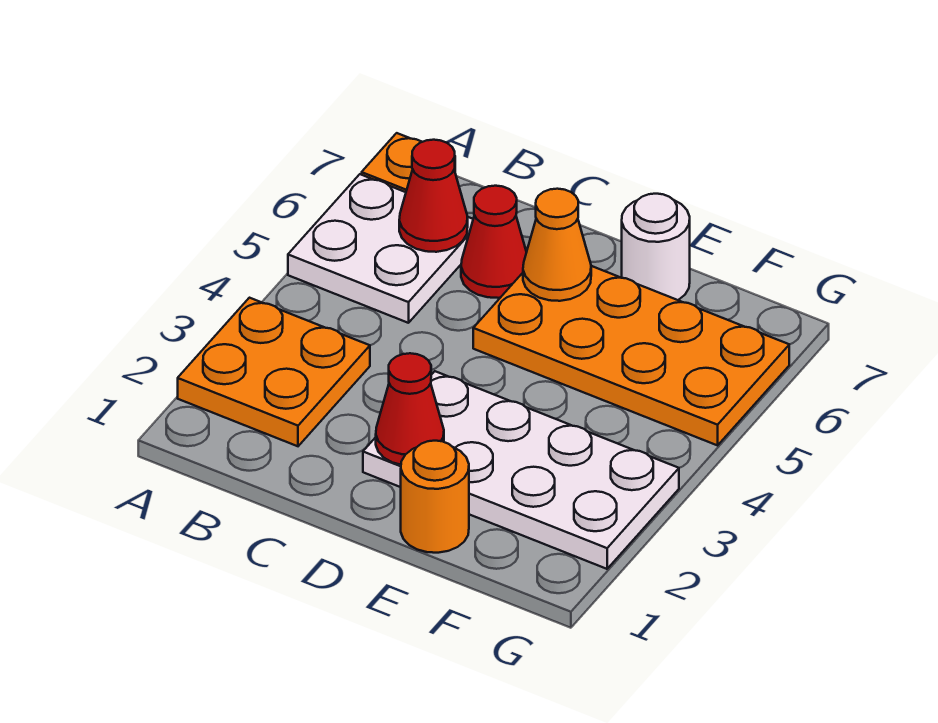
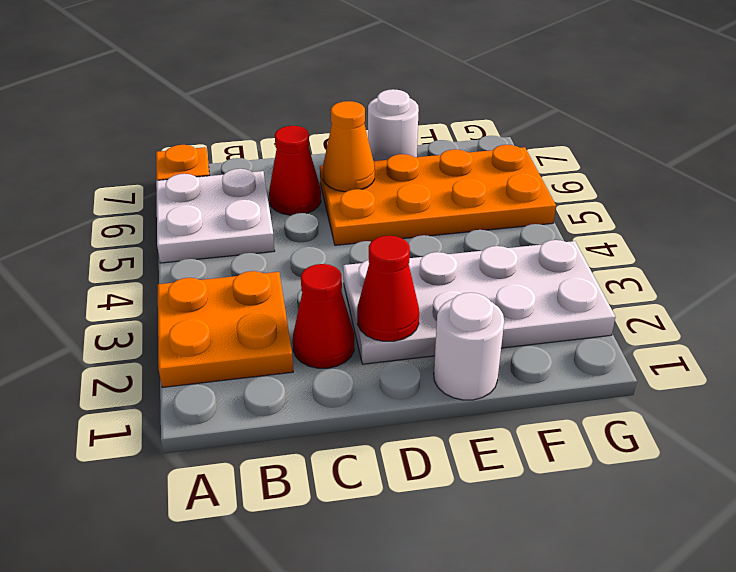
red 1x1 cone [399,140,468,252] -> red 1x1 cone moved to [293,264,354,368]
orange 1x1 round brick [401,441,469,553] -> white 1x1 round brick [434,293,504,400]

